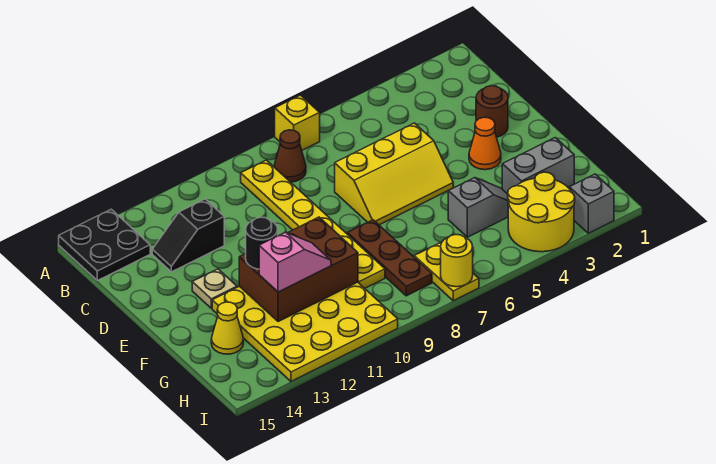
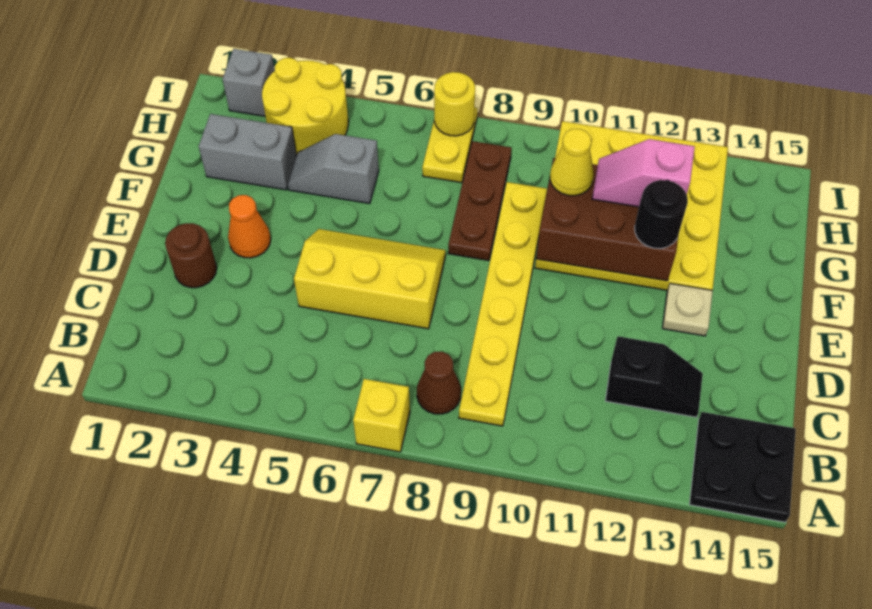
yellow 1x1 cone [211,302,243,354] -> yellow 1x1 cone moved to [550,129,594,196]

